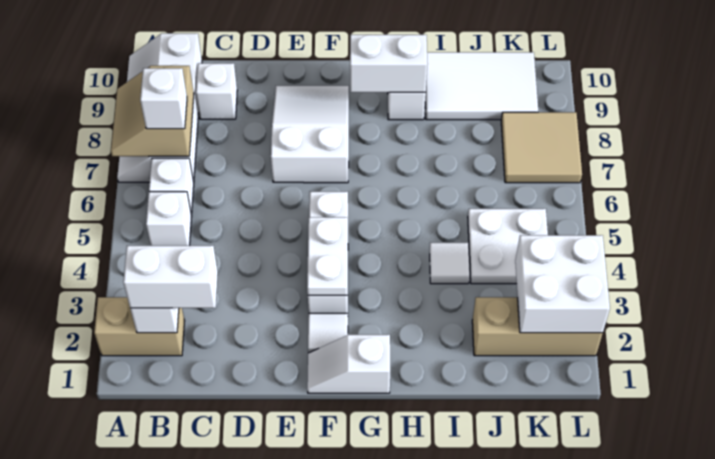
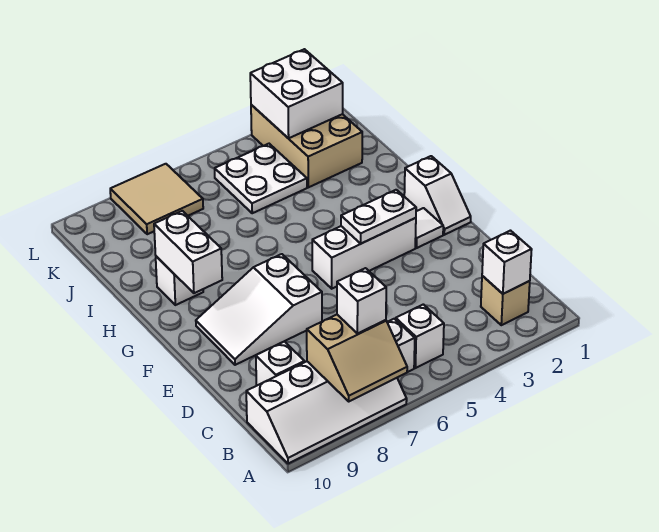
tan 1x2 brick [94,297,184,356] -> tan 1x1 brick [481,276,530,325]
white 1x2 brick [123,246,218,308] -> none
white 1x1 tile [430,243,470,284] -> none
white 2x3 tile [425,52,538,120] -> none
tan 1x3 brick [472,297,603,356] -> tan 2x3 brick [251,105,362,187]

